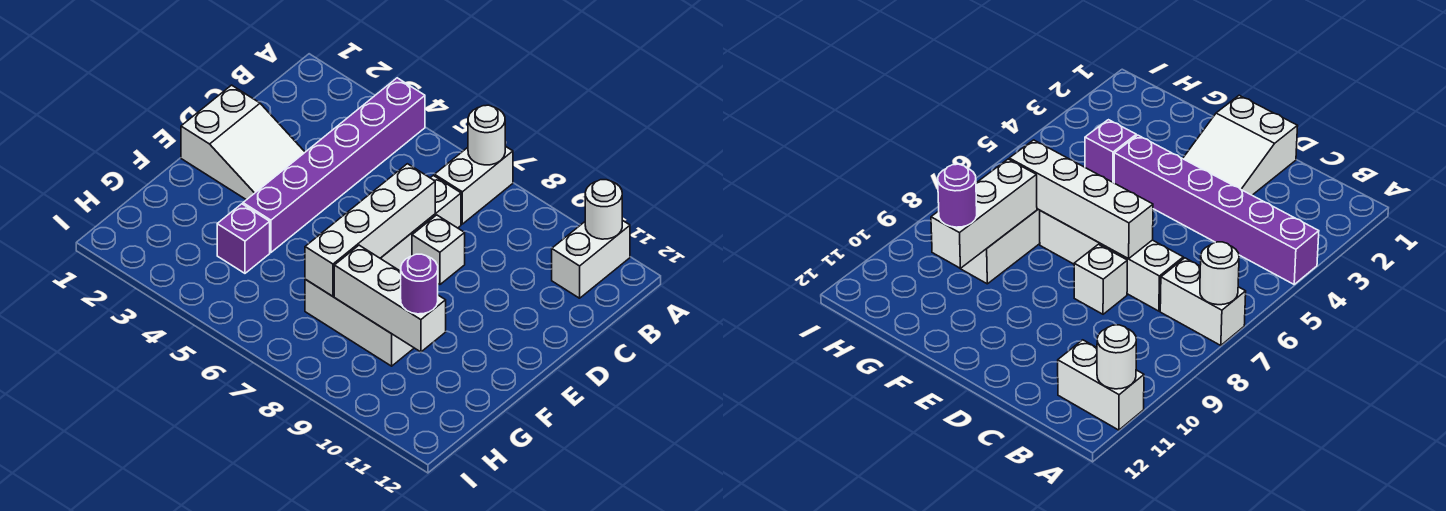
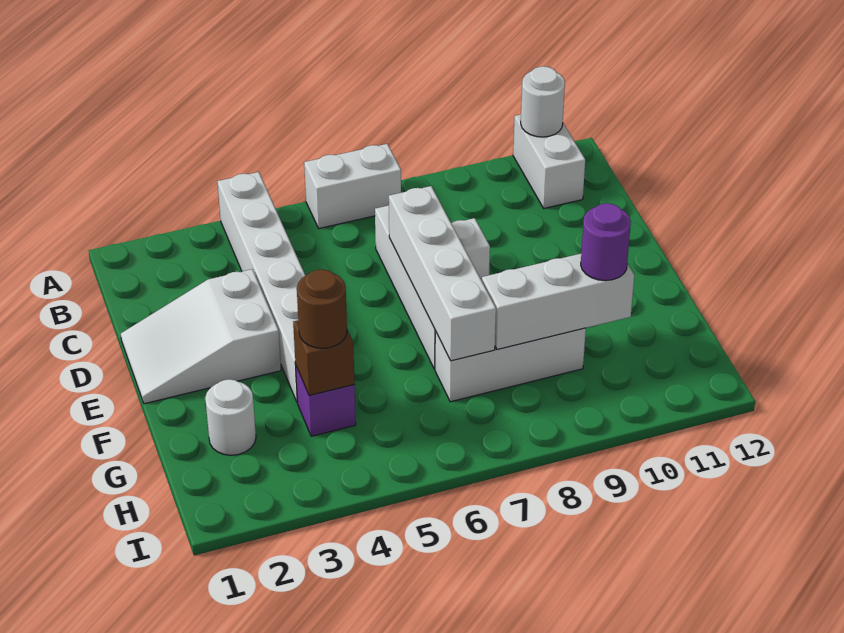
purple 1x6 brick [243,78,425,252] -> white 1x6 brick [217,172,305,403]
white 1x2 brick [435,146,513,224] -> white 1x2 brick turned to [304,144,401,229]
white 1x1 round brick [468,105,505,165] -> white 1x1 round brick moved to [205,379,256,455]
white 2x3 slope [181,85,305,200] -> white 2x3 slope turned to [121,269,281,404]
none -> brown 1x1 brick [293,320,354,395]
none -> brown 1x1 round brick [297,269,347,348]

